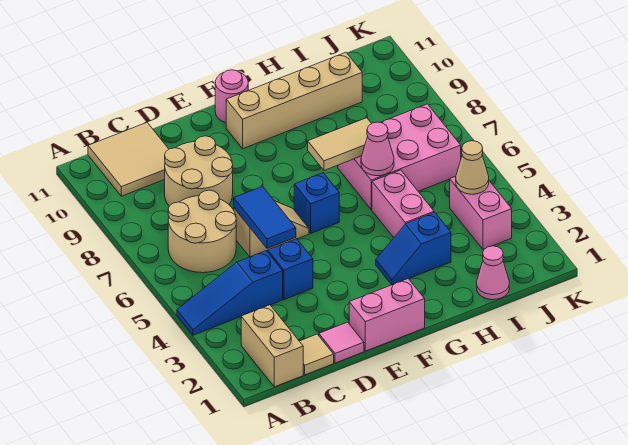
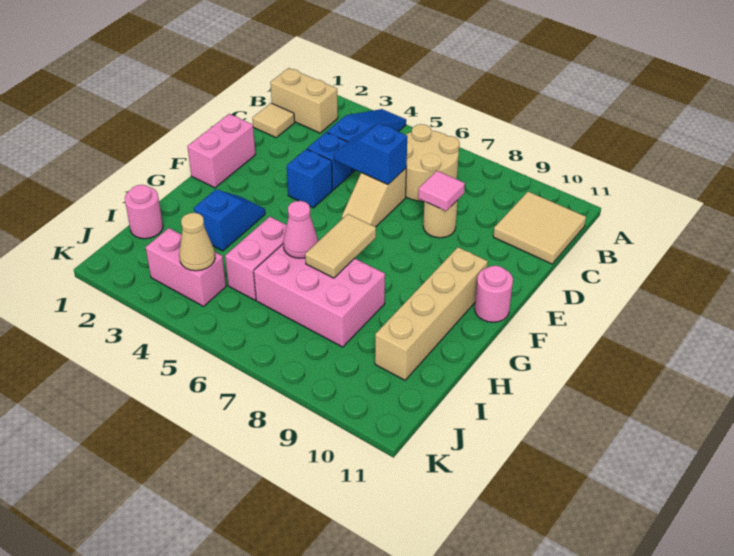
tan 2x2 round brick [165,136,233,206] -> tan 1x1 round brick [423,200,458,238]
pink 1x1 tile [319,322,364,363] -> pink 1x1 tile moved to [418,171,465,211]
blue 1x2 tile [234,187,296,248] -> blue 1x2 slope [334,124,407,184]
blue 1x1 brick [294,173,339,233] -> blue 1x1 brick moved to [287,149,332,208]
pink 1x2 brick [372,170,434,238] -> pink 1x2 brick turned to [225,217,287,300]
pink 2x3 brick [338,104,461,210] -> pink 2x3 brick turned to [254,244,385,347]
pink 1x1 cone [477,246,509,300] -> pink 1x1 round brick [125,185,163,239]

